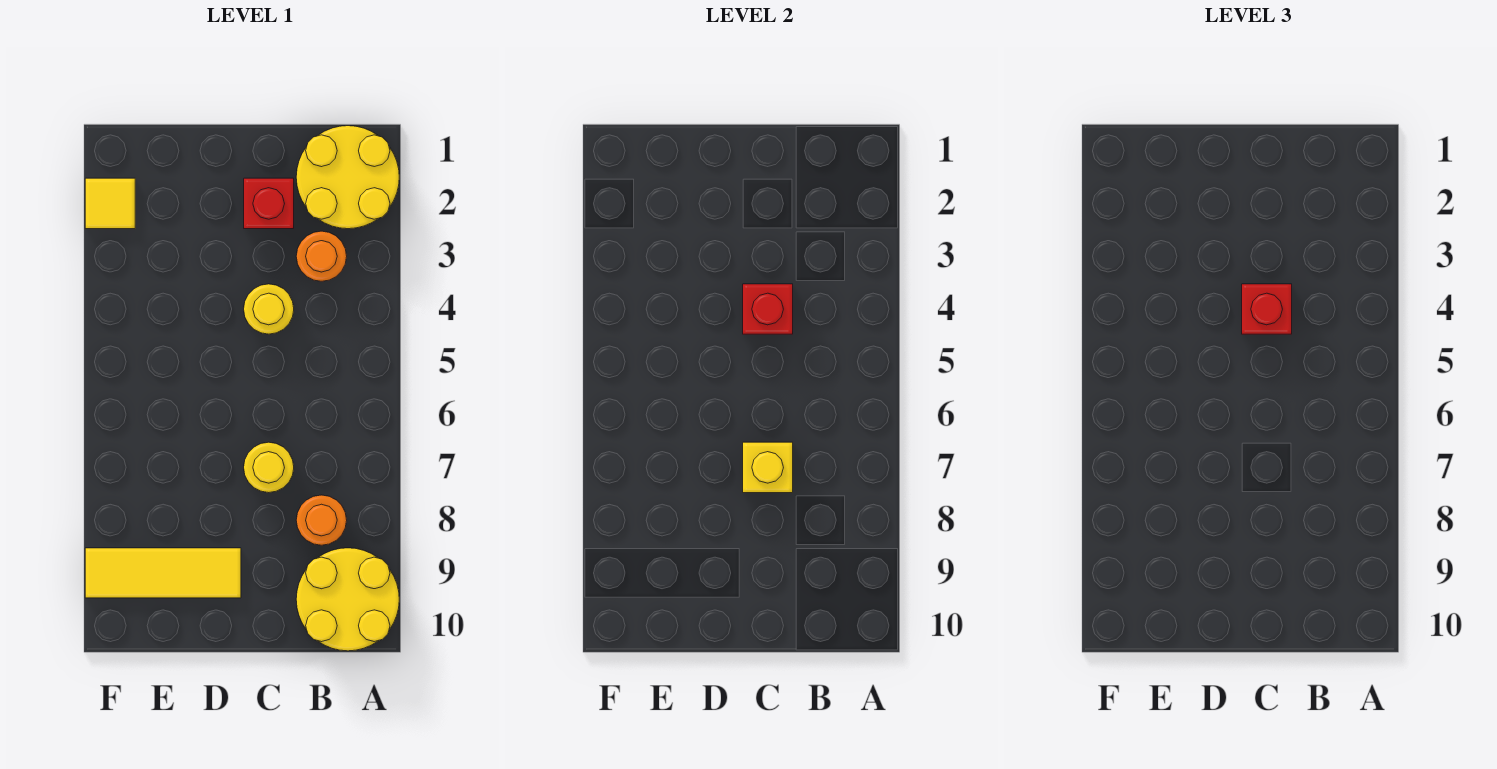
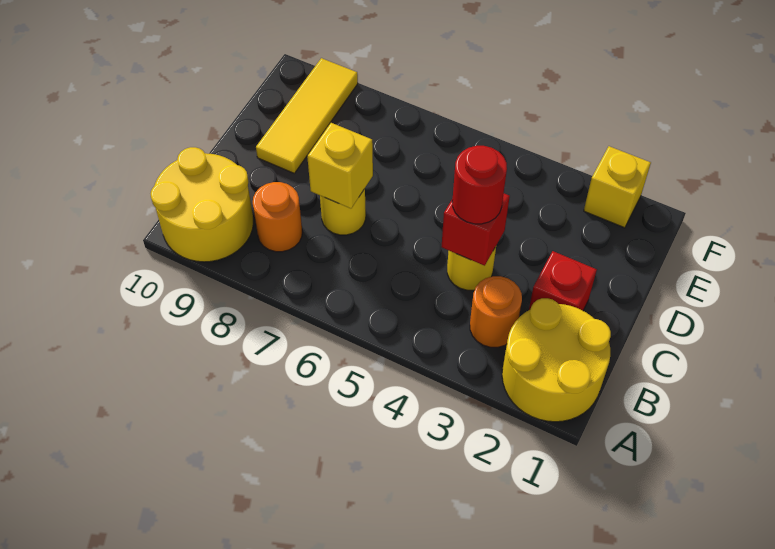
red 1x1 brick [1242,284,1292,334] -> red 1x1 round brick [452,146,507,224]
yellow 1x1 tile [85,178,135,229] -> yellow 1x1 brick [584,146,651,228]

